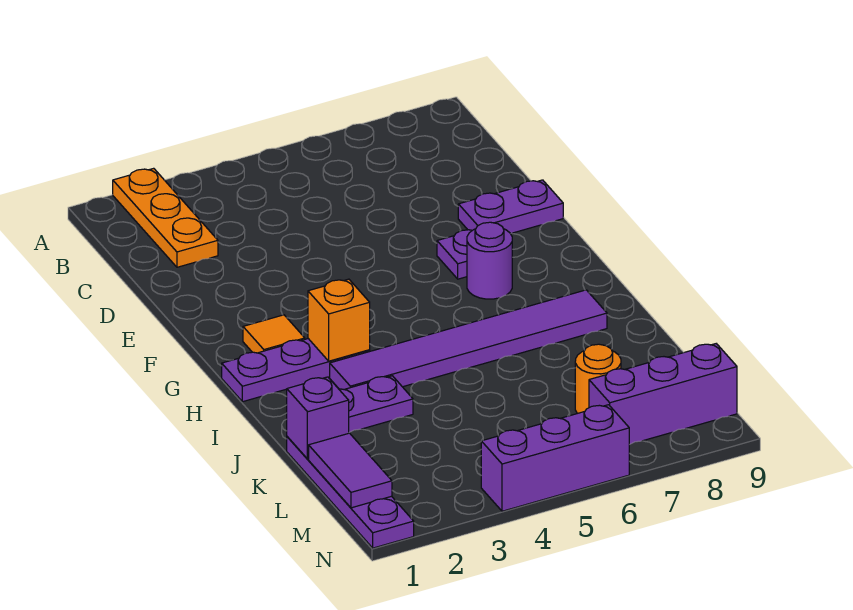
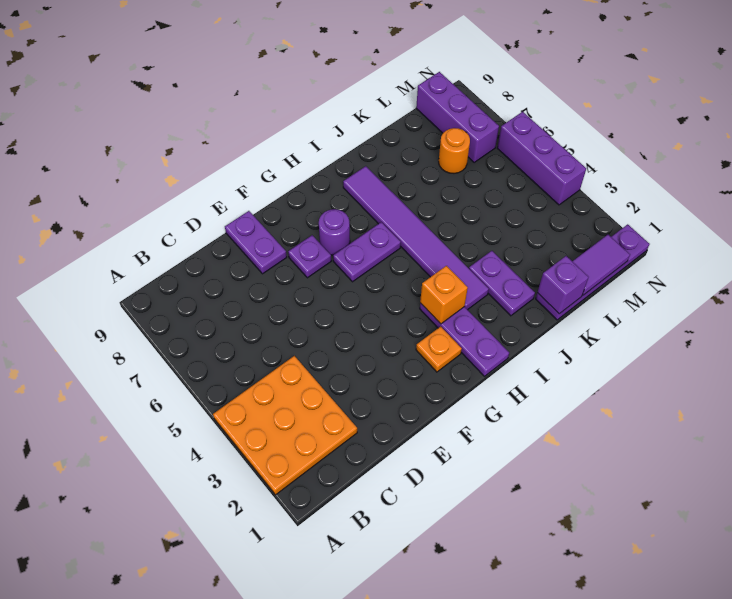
orange 1x3 plate [113,168,218,267] -> orange 3x3 plate [213,356,357,495]
orange 1x1 tile [243,315,305,353] -> orange 1x1 plate [416,326,462,372]
none -> purple 1x2 plate [333,222,401,282]

